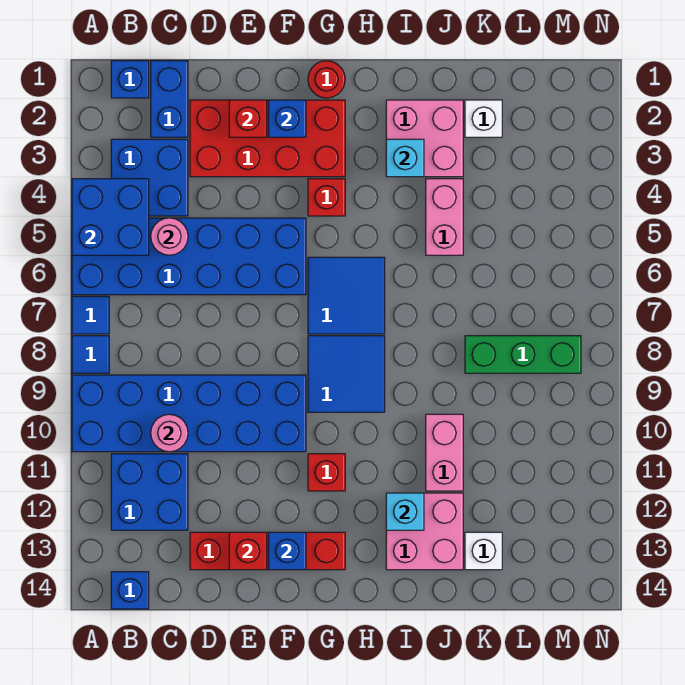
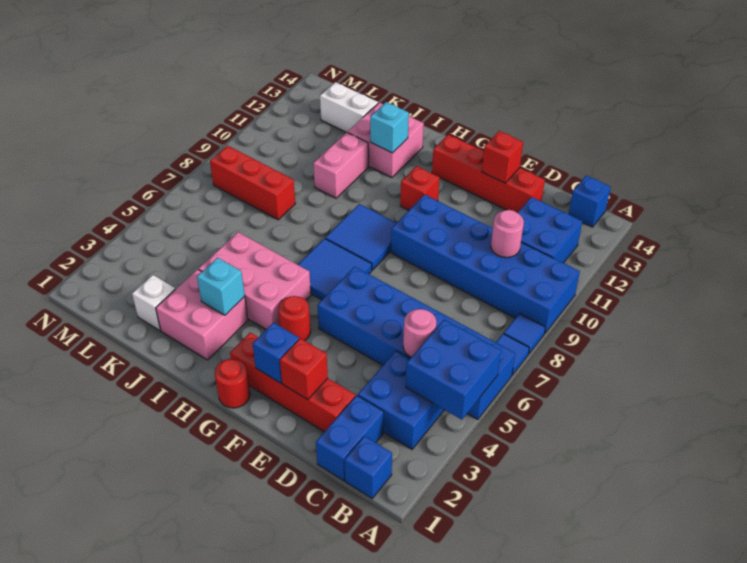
red 2x4 brick [190,100,345,177] -> red 1x4 brick [230,332,355,432]
blue 1x1 brick [269,532,306,570] -> none
red 1x1 brick [308,179,345,216] -> red 1x1 round brick [278,296,311,341]
pink 1x2 brick [426,179,463,255] -> pink 2x3 brick [199,232,311,329]
green 1x3 brick [465,336,581,373] -> red 1x3 brick [210,146,295,220]
white 1x1 brick [465,532,502,570] -> white 1x2 brick [320,82,378,132]

